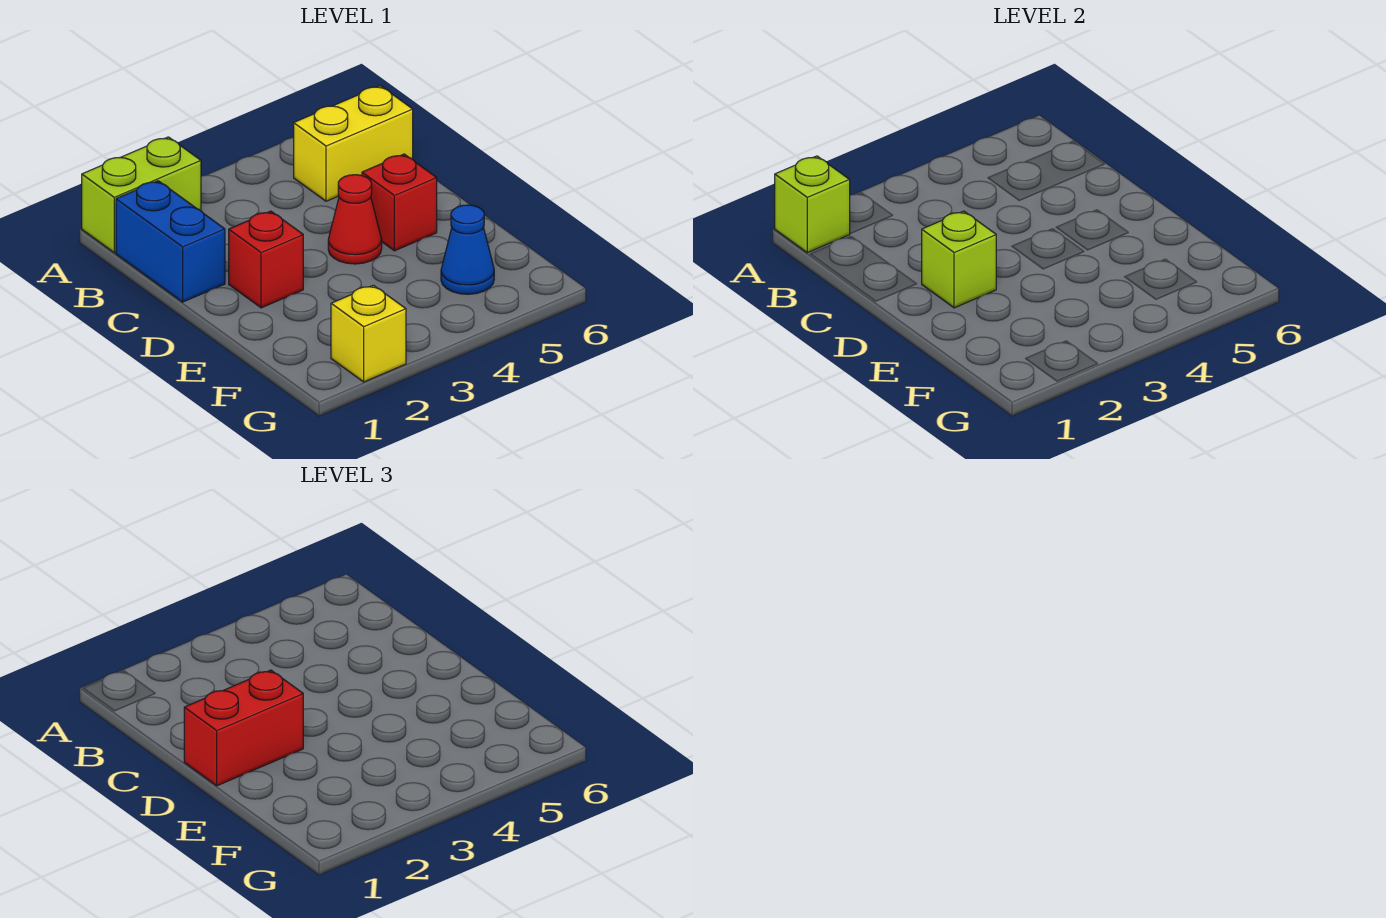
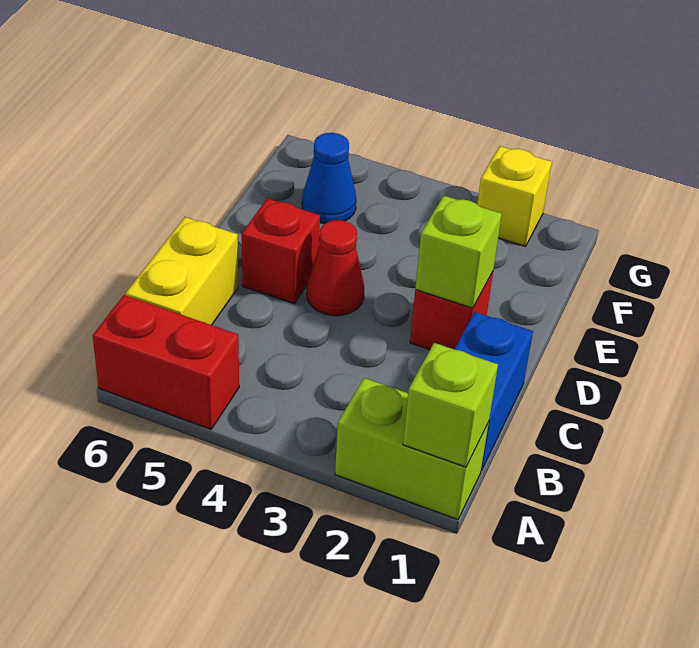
yellow 1x2 brick [294,86,413,201] -> yellow 1x2 brick turned to [126,217,238,325]
red 1x2 brick [184,670,303,786] -> red 1x2 brick moved to [93,295,239,429]

